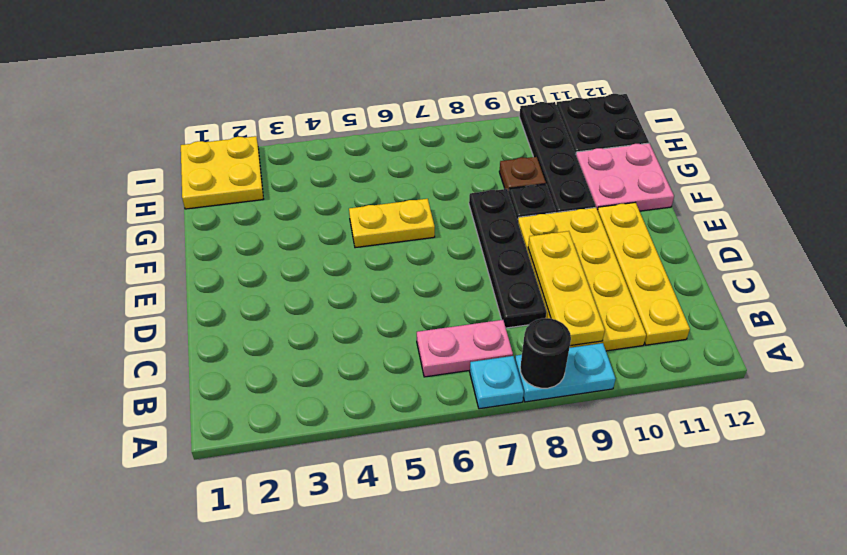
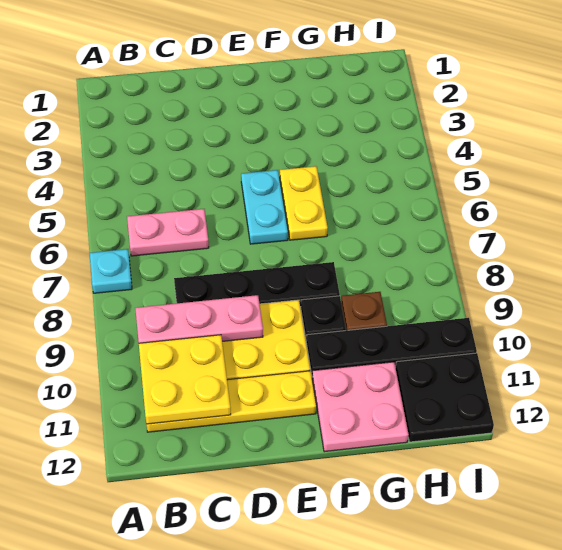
cyan 1x2 plate [515,343,616,402] -> cyan 1x2 plate moved to [241,170,288,244]
black 1x1 round brick [520,318,571,388] -> none
pink 1x2 plate [417,320,513,377] -> pink 1x2 plate turned to [127,209,209,256]
yellow 1x3 plate [528,231,605,346] -> pink 1x3 plate [135,295,263,343]
yellow 2x2 plate [181,136,263,209] -> yellow 2x2 plate moved to [139,335,231,424]

